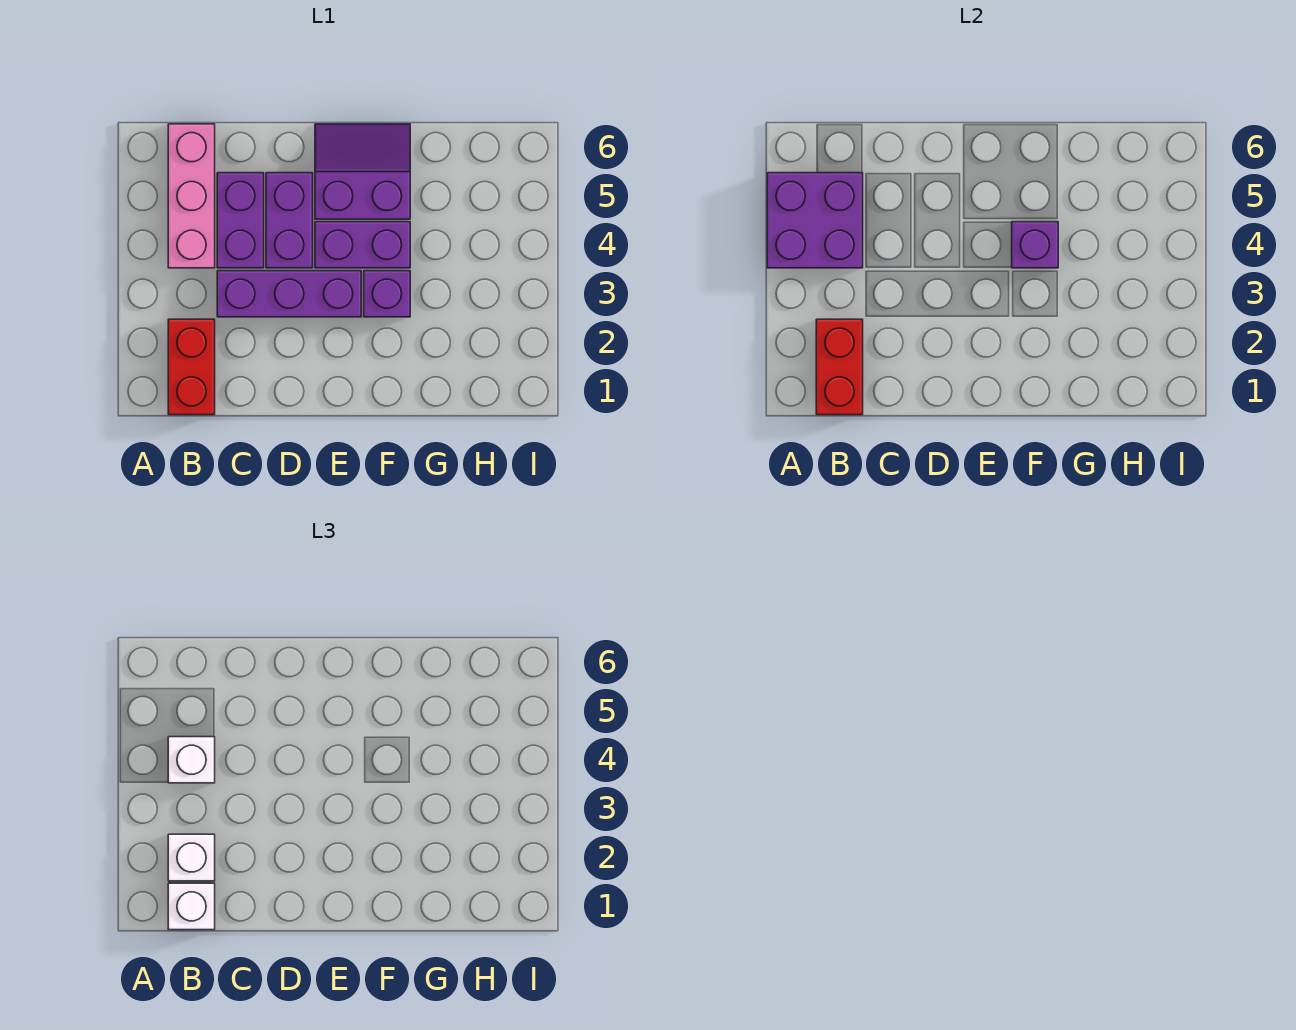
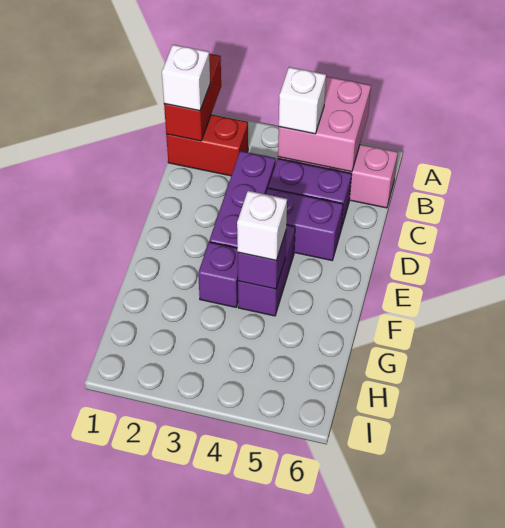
purple 2x2 brick [767,173,863,268] -> pink 2x2 brick [278,76,371,172]
red 1x2 brick [816,319,863,415] -> red 1x2 brick turned to [164,54,221,141]
white 1x1 brick [168,834,215,881] -> white 1x1 brick moved to [237,191,287,261]
purple 2x2 slope [315,124,410,219] -> none

